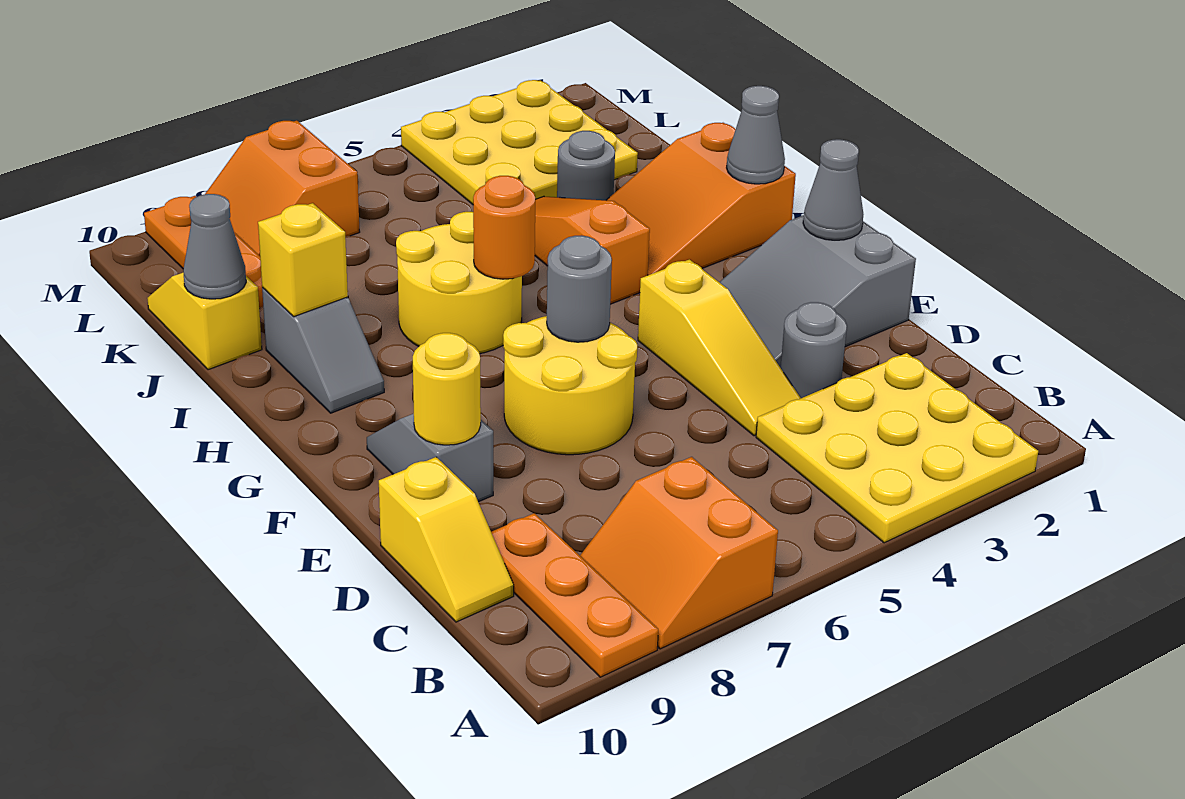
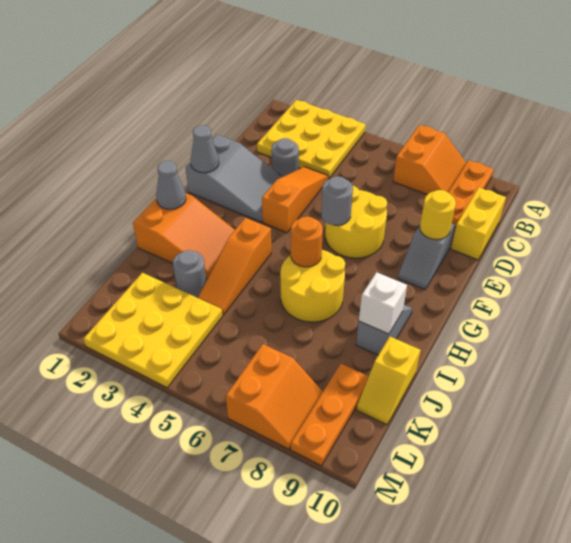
yellow 1x2 slope [379,457,514,622] -> yellow 1x2 brick [451,187,506,260]
yellow 1x3 slope [638,259,801,436] -> orange 1x3 slope [262,167,328,233]
yellow 1x1 brick [258,203,348,316] -> white 1x1 brick [359,272,407,334]
grey 1x1 cone [183,194,246,299] -> none

